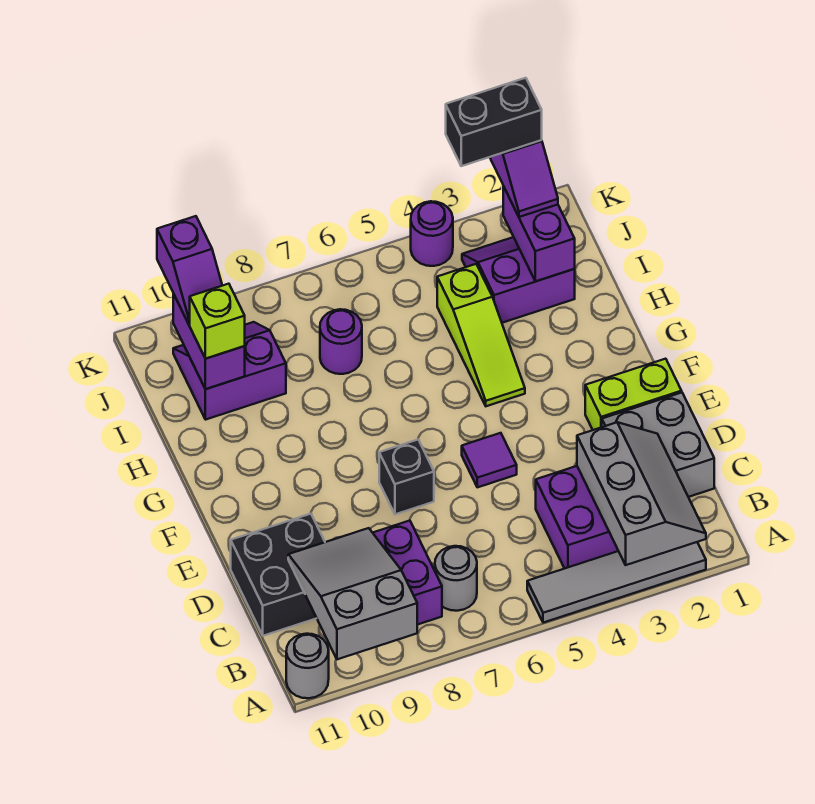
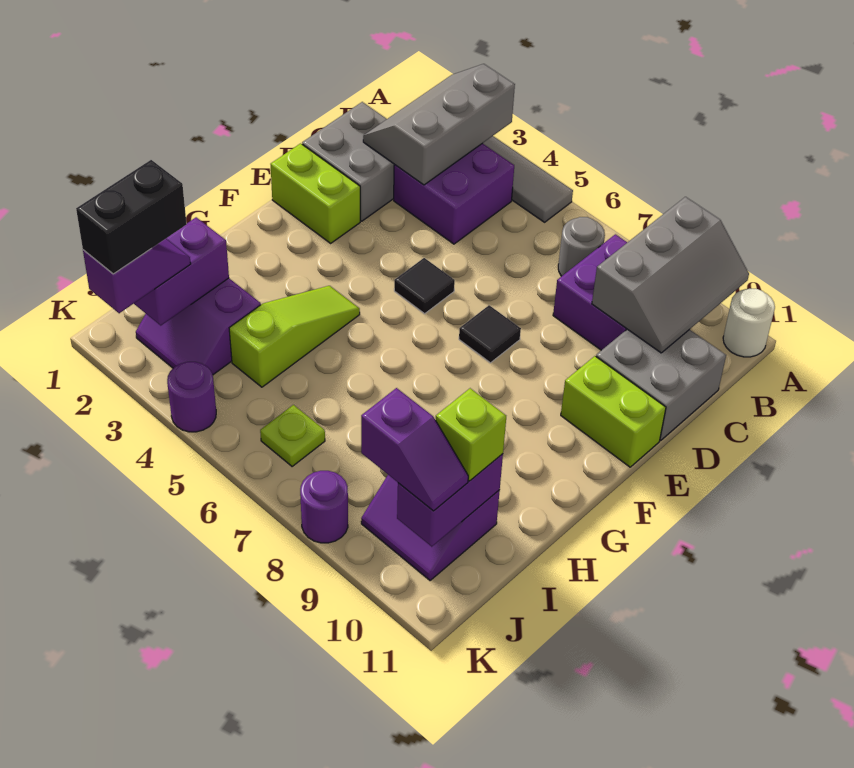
grey 2x3 slope [288,528,417,659] -> grey 2x3 slope turned to [592,197,749,353]
grey 1x1 round brick [286,634,329,698] -> white 1x1 round brick [723,289,775,357]
black 2x2 brick [231,514,325,636] -> grey 2x2 brick [596,329,726,441]
purple 1x1 tile [462,433,517,487] -> black 1x1 tile [394,258,455,314]
black 1x1 brick [379,439,434,514] -> black 1x1 tile [459,305,521,363]
none -> lime 1x2 brick [561,356,666,467]
purple 1x1 round brick [320,309,362,374] -> purple 1x1 round brick moved to [300,471,348,543]
none -> lime 1x1 plate [260,405,325,466]
purple 1x2 slope [157,216,222,325] -> purple 1x2 slope turned to [361,388,468,511]
black 1x2 brick [446,78,542,166] -> black 1x2 brick turned to [76,160,187,274]

